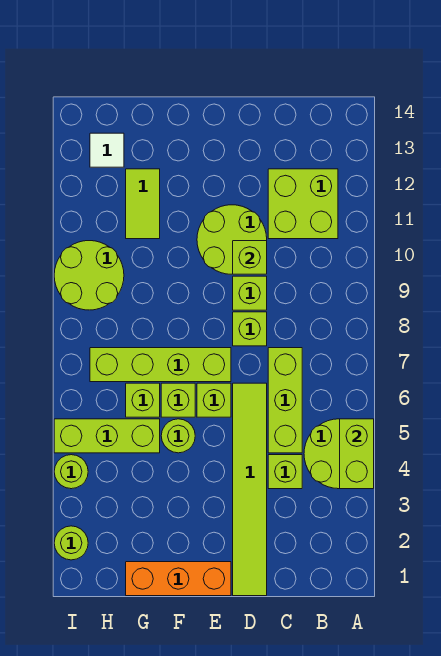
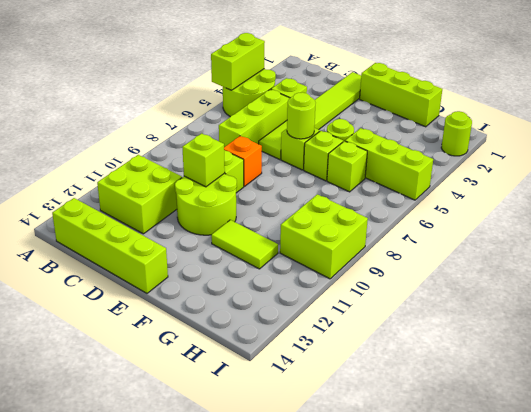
lime 1x1 brick [233,312,267,346] -> orange 1x1 brick [224,136,262,187]
orange 1x3 brick [126,562,231,596] -> lime 1x3 brick [360,63,442,127]
lime 1x4 brick [90,348,231,382] -> lime 1x4 brick moved to [52,198,168,293]
lime 1x2 tile [126,169,160,239] -> lime 1x2 tile turned to [211,220,278,269]
lime 2x2 round brick [54,241,124,310] -> lime 2x2 brick [280,194,368,279]
white 1x1 tile [90,133,124,167] -> none
lime 1x1 round brick [54,455,88,489] -> lime 1x1 round brick moved to [287,92,315,139]

